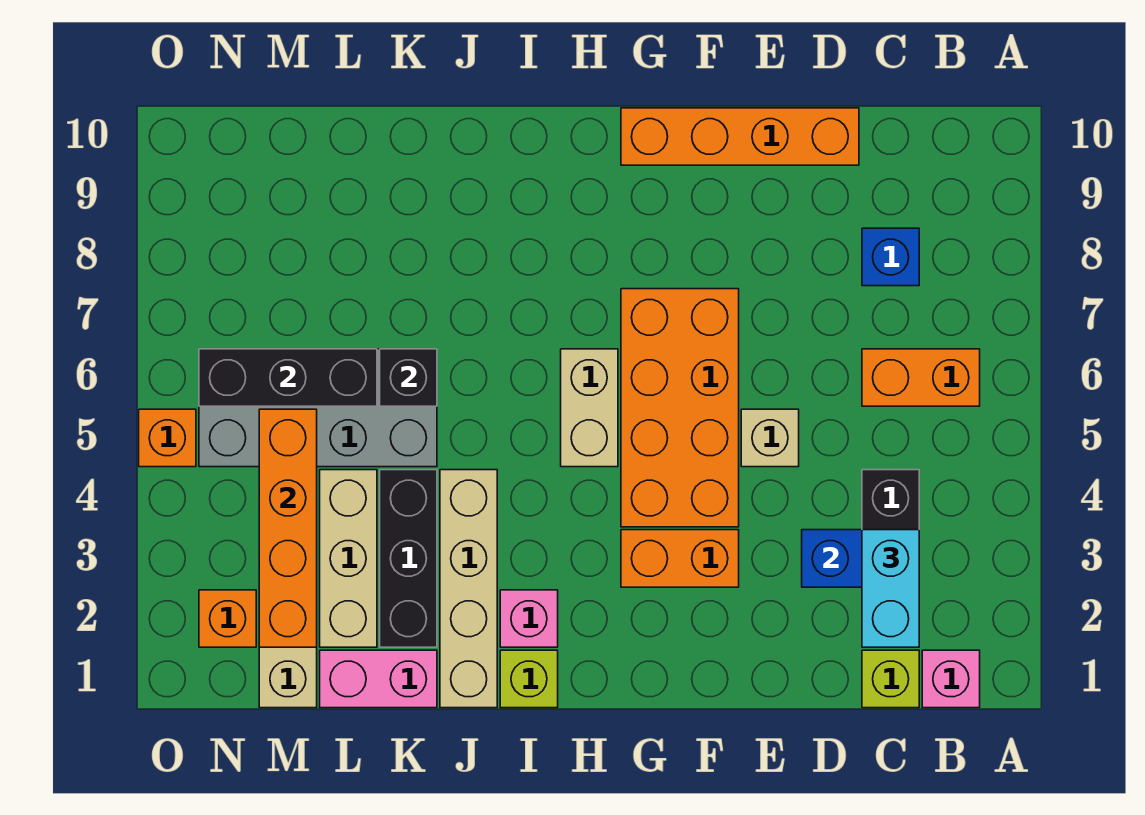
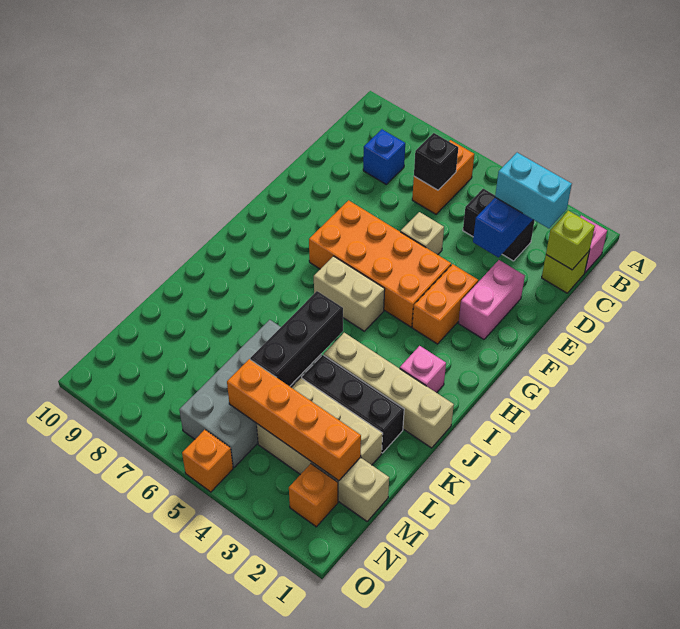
orange 1x4 brick [621,108,859,165] -> none
lime 1x1 brick [500,650,558,708] -> lime 1x1 brick moved to [546,211,595,270]
pink 1x2 brick [320,650,437,708] -> pink 1x2 brick moved to [458,260,525,339]
black 1x1 brick [380,349,437,406] -> black 1x1 brick moved to [414,133,458,190]
black 1x3 brick [199,349,377,406] -> black 1x3 brick moved to [250,291,343,386]

